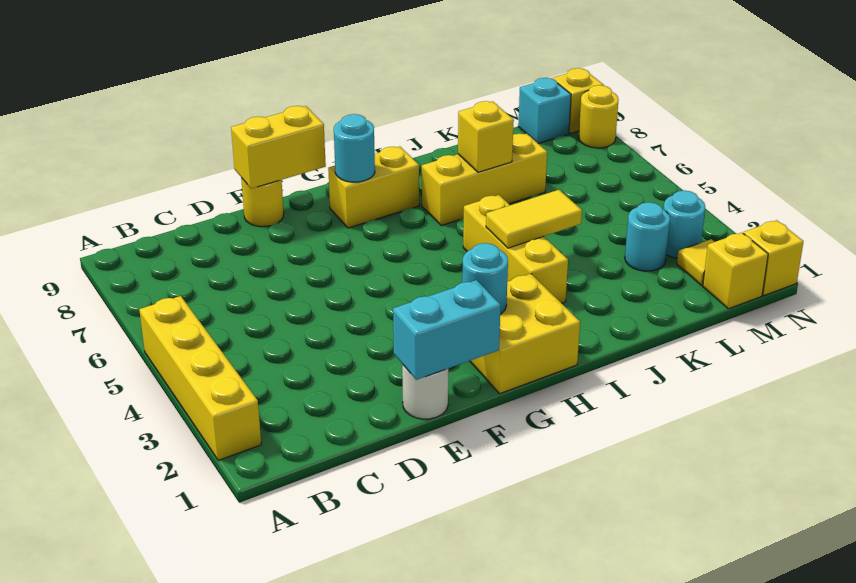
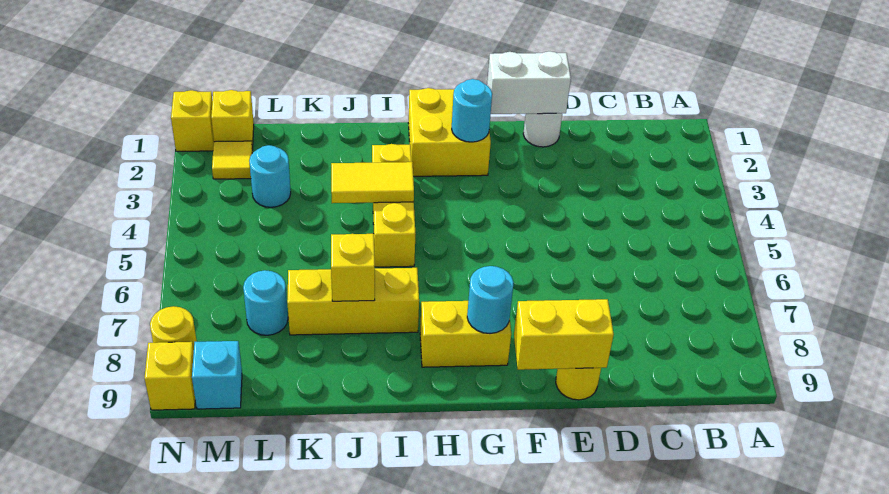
yellow 1x4 brick [139,296,261,460] -> none
cyan 1x2 brick [393,280,501,380] -> white 1x2 brick [487,51,571,114]
cyan 1x1 round brick [663,190,705,258] -> cyan 1x1 round brick moved to [243,270,288,335]

